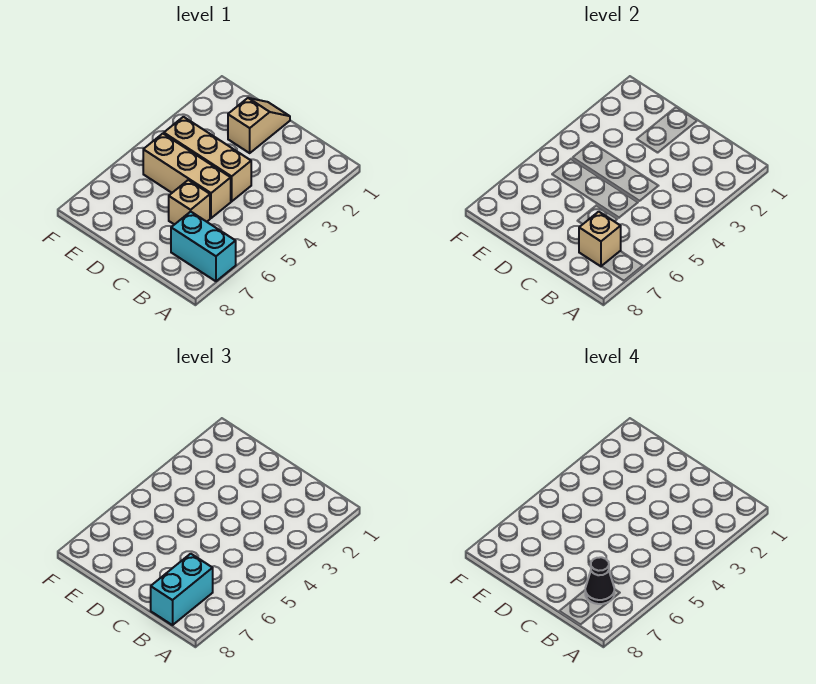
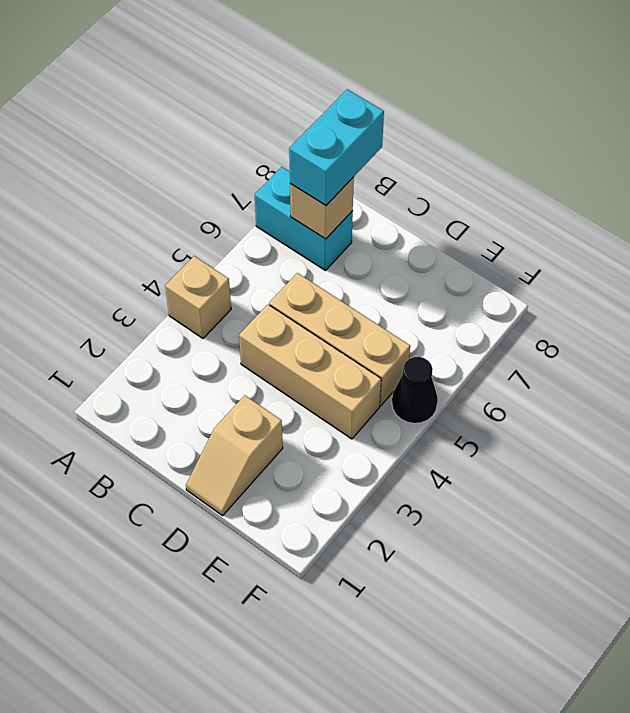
black 1x1 cone [585,557,614,604] -> black 1x1 cone moved to [392,357,438,424]
tan 1x1 brick [169,180,210,225] -> tan 1x1 brick moved to [165,256,231,338]

